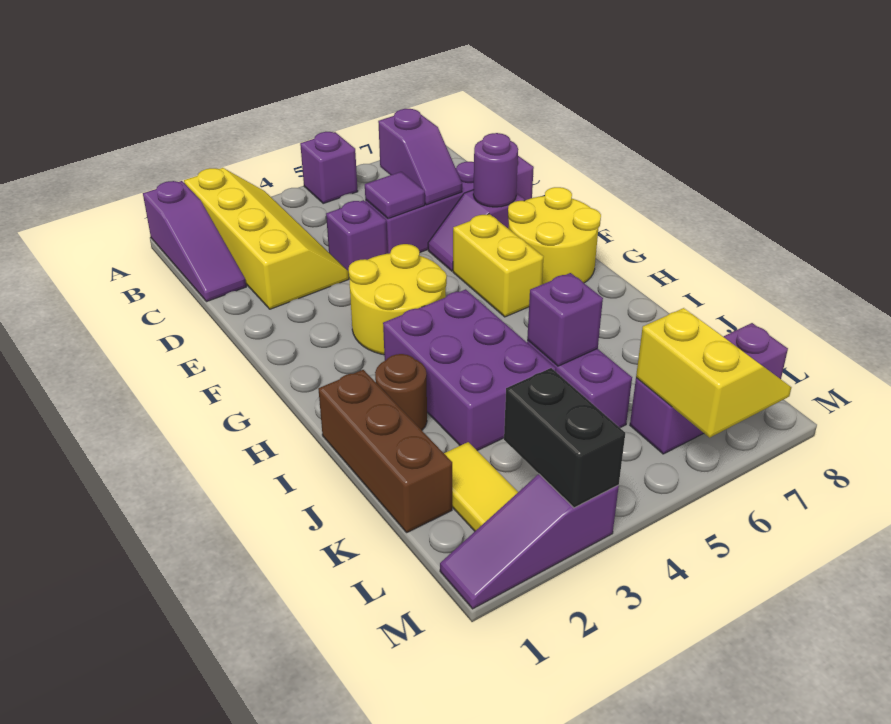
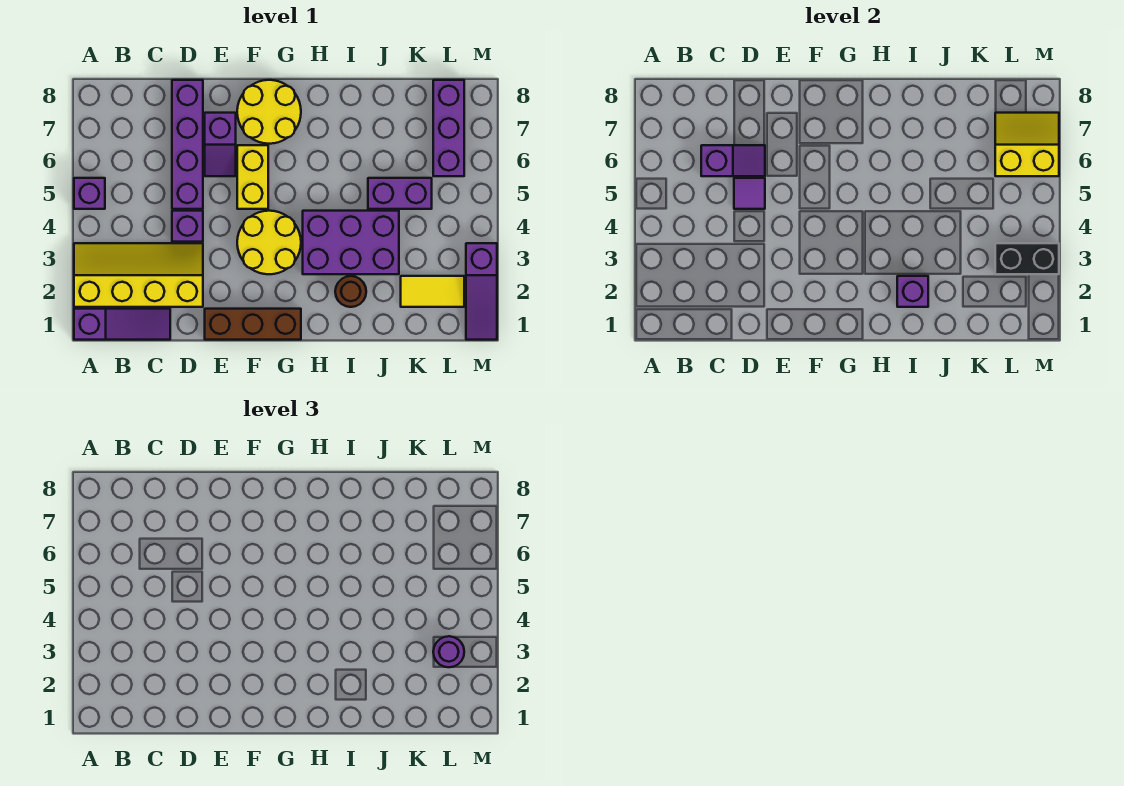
purple 1x1 round brick [473,133,518,207] -> purple 1x1 round brick moved to [433,636,464,667]
yellow 1x2 brick [453,214,543,317] -> yellow 1x2 brick turned to [237,145,268,209]
brown 1x3 brick [318,370,452,532] -> brown 1x3 brick moved to [205,309,301,340]
purple 1x1 brick [527,273,603,366] -> purple 1x1 brick moved to [897,276,928,307]

